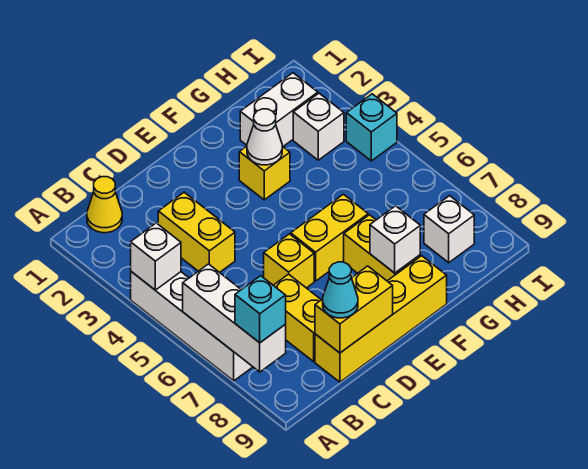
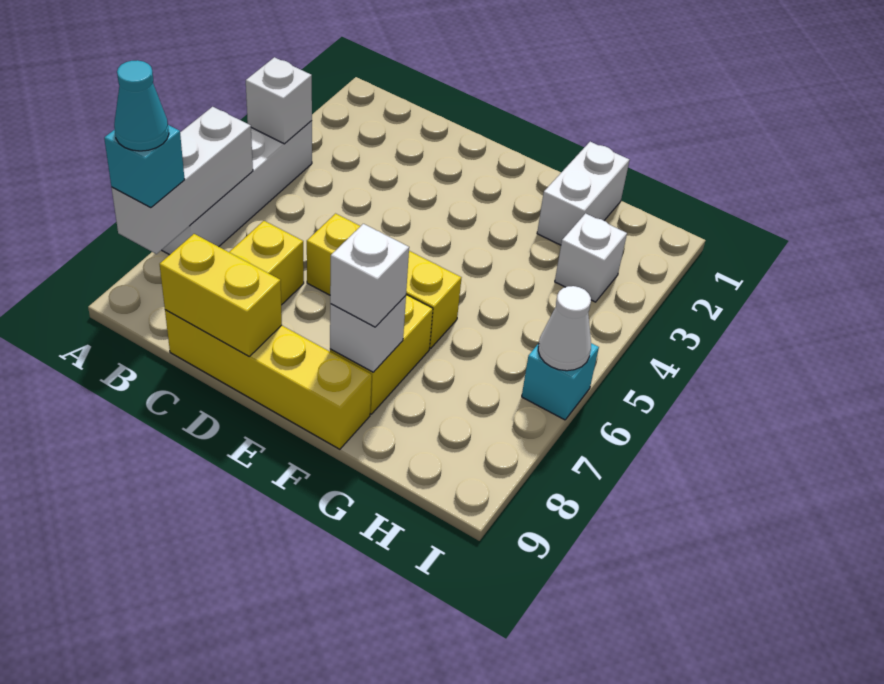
yellow 1x1 cone [87,177,122,233] -> none
yellow 1x2 brick [158,192,235,273] -> none
cyan 1x1 cone [323,262,358,318] -> cyan 1x1 cone moved to [114,60,169,151]
yellow 1x1 brick [239,146,290,200] -> none
white 1x1 cone [247,109,282,165] -> white 1x1 cone moved to [538,286,591,371]
white 1x2 brick [240,73,318,146] -> white 1x2 brick turned to [537,142,629,245]
white 1x1 brick [424,196,474,263] -> white 1x1 brick moved to [330,224,409,327]
cyan 1x1 brick [346,94,397,161] -> cyan 1x1 brick moved to [522,343,599,420]

